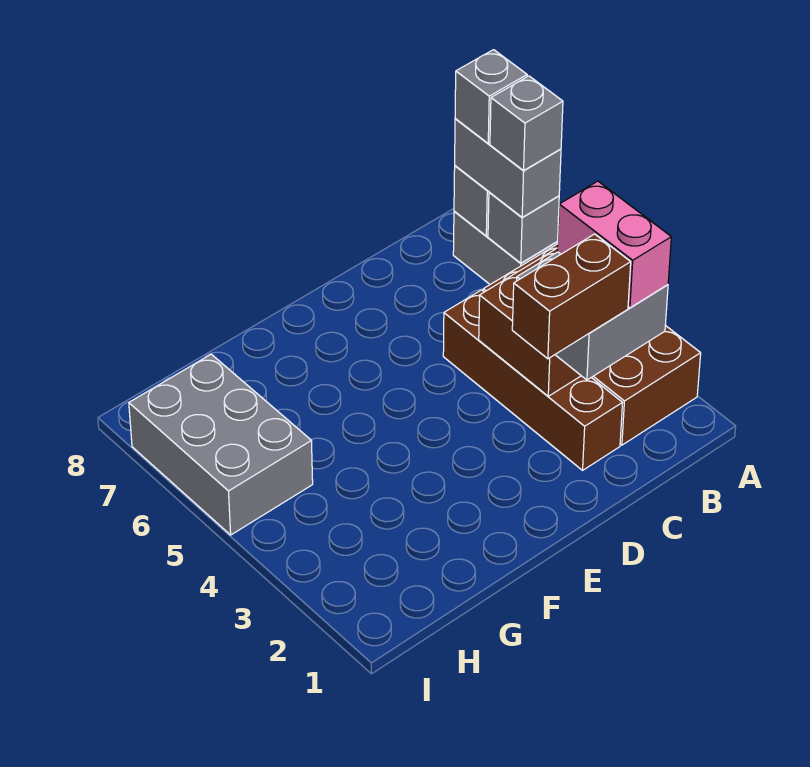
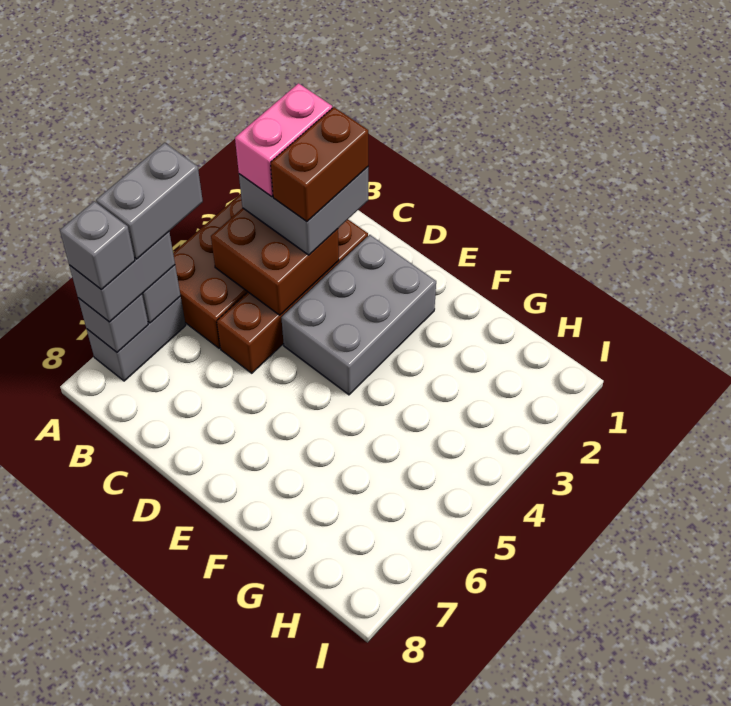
grey 1x1 brick [490,76,563,170] -> grey 1x2 brick [96,143,203,259]
brown 1x2 brick [512,234,631,359] -> brown 1x2 brick turned to [271,107,368,222]
grey 2x3 brick [129,354,313,535] -> grey 2x3 brick moved to [281,235,436,395]

